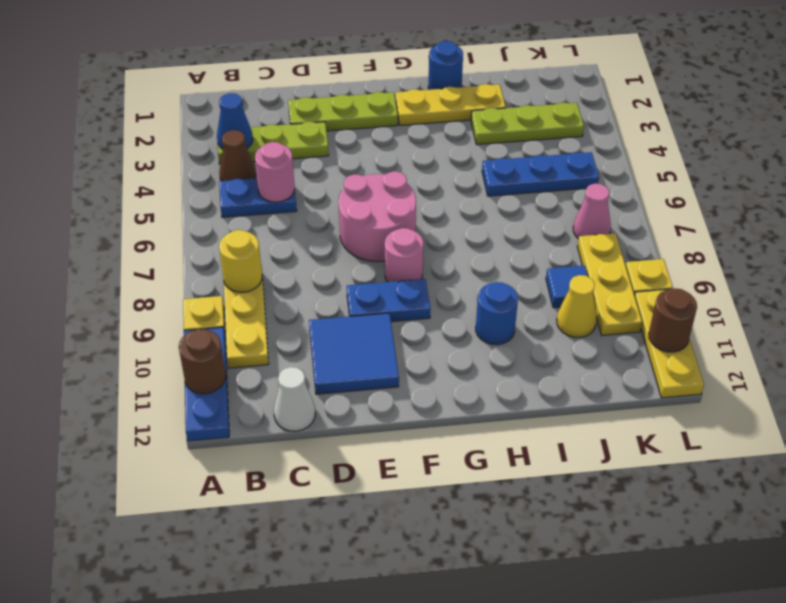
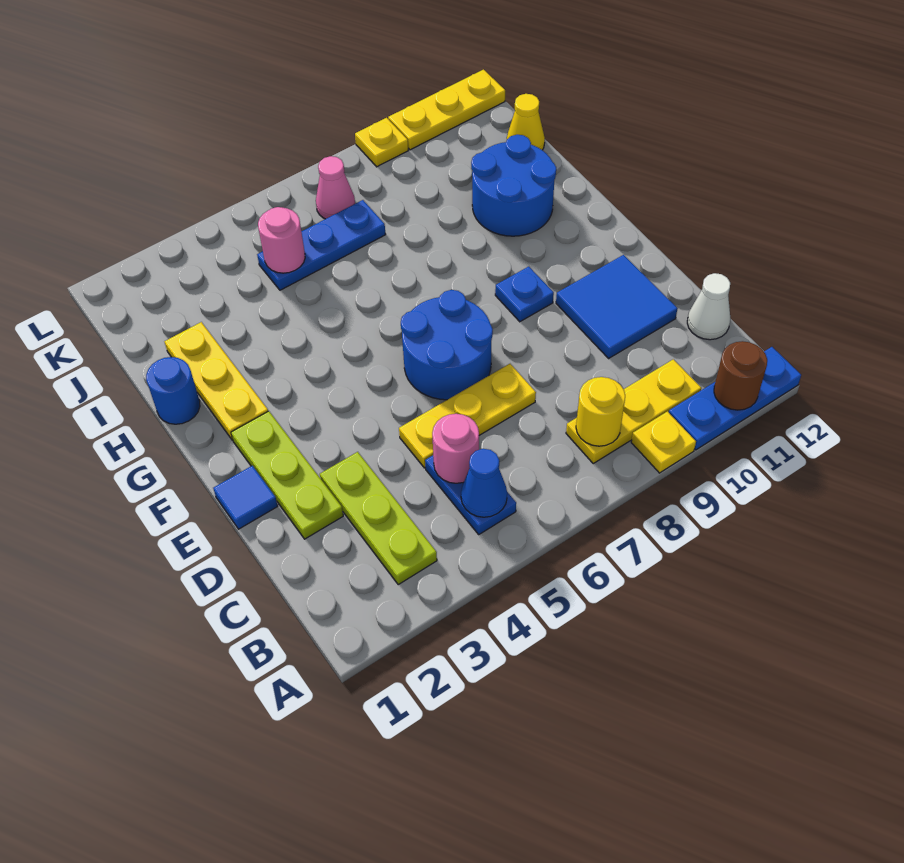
blue 1x1 cone [217,93,253,149] -> blue 1x1 cone moved to [461,449,507,517]
brown 1x1 cone [219,130,256,181] -> none
pink 2x2 round brick [339,171,416,262] -> blue 2x2 round brick [401,290,493,400]
blue 1x2 plate [347,279,430,322] -> blue 1x1 plate [495,267,554,322]
pink 1x1 round brick [385,228,423,282] -> pink 1x1 round brick moved to [258,207,305,273]
blue 1x1 round brick [476,282,518,345] -> blue 2x2 round brick [471,135,556,236]
lime 1x3 plate [471,102,584,145] -> none
blue 1x3 plate [482,152,599,196] -> blue 1x3 plate turned to [257,200,386,290]
blue 1x1 tile [546,265,588,308] -> blue 1x1 tile moved to [213,466,278,529]
yellow 1x1 cone [557,275,597,337] -> yellow 1x1 cone moved to [507,94,545,150]
yellow 1x3 plate [577,233,642,335] -> yellow 1x3 plate moved to [399,364,536,468]
brown 1x1 round brick [649,289,697,352] -> none

